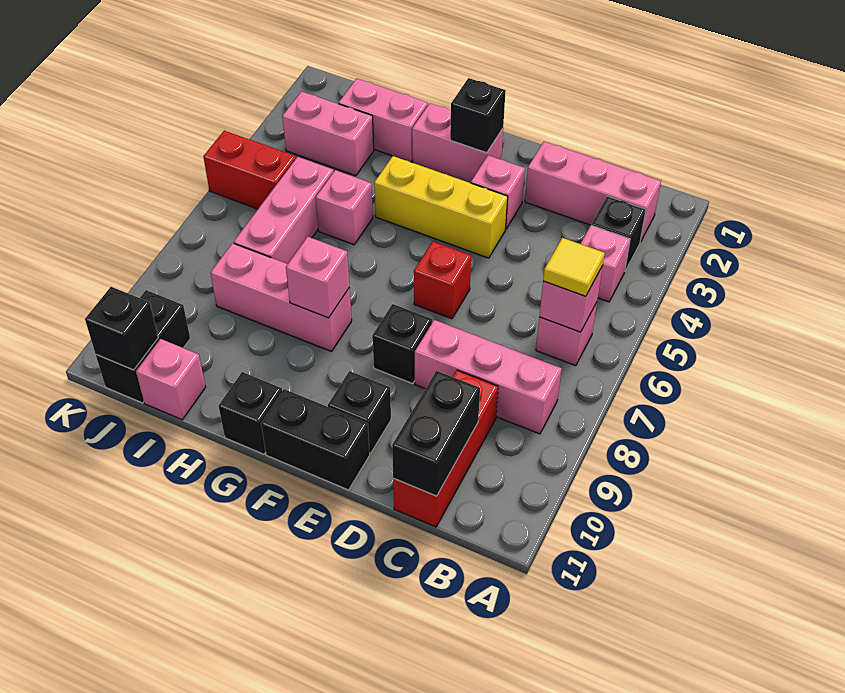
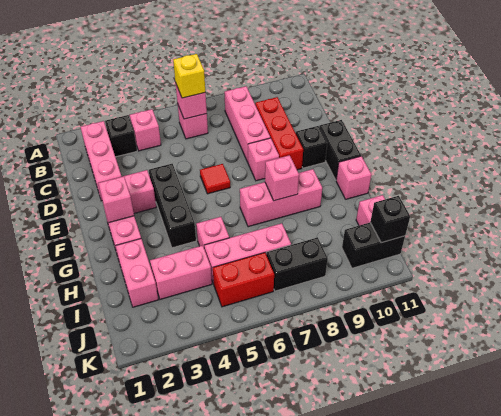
yellow 1x1 tile [543,238,605,296] -> yellow 1x1 brick [173,54,205,98]
red 1x3 brick [393,370,498,527] -> red 1x3 brick turned to [255,97,303,170]
black 1x2 brick [392,371,480,496] -> black 1x2 brick moved to [266,237,328,291]
yellow 1x3 brick [374,156,508,258] -> black 1x3 brick [149,164,196,248]
red 1x1 brick [414,241,471,319] -> red 1x1 tile [200,164,230,194]
black 1x1 brick [372,304,432,384] -> pink 1x1 brick [248,138,279,181]
black 1x1 brick [450,78,506,153] -> pink 1x1 brick [98,176,134,222]
pink 1x3 brick [210,243,352,352] -> pink 1x3 brick turned to [240,169,322,227]
black 1x1 brick [219,372,282,454] -> pink 1x1 brick [336,156,371,199]
pink 1x2 brick [282,91,374,176] -> pink 1x2 brick turned to [150,245,212,299]
red 1x2 brick [203,131,296,209] -> red 1x2 brick turned to [213,253,274,307]

